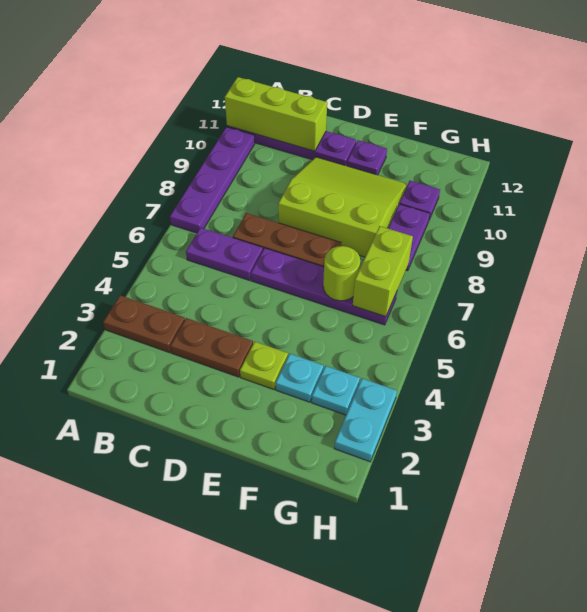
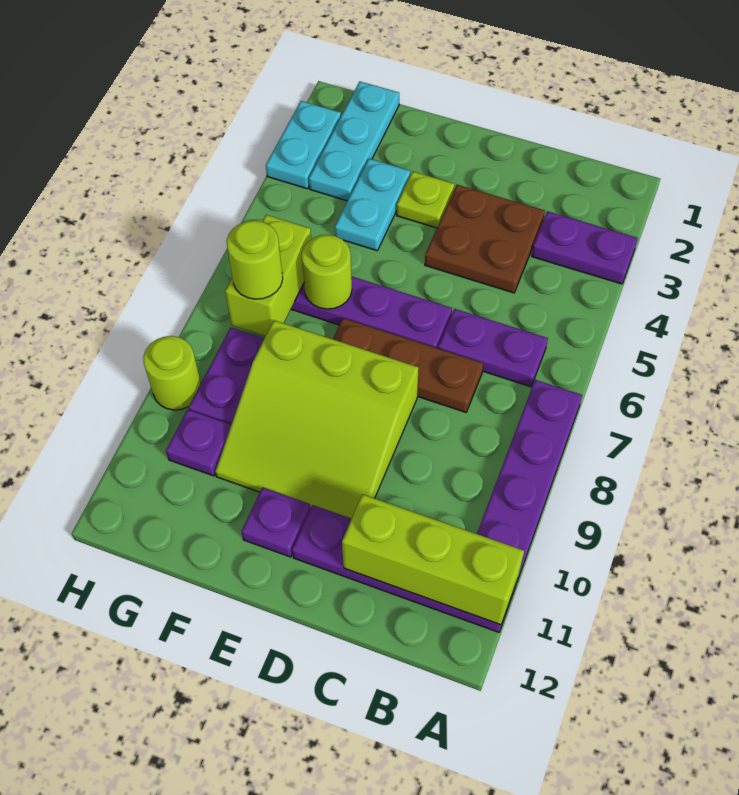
brown 1x2 plate [103,295,185,353] -> purple 1x2 plate [532,211,638,284]
brown 1x2 plate [170,318,253,377] -> brown 2x2 plate [425,185,545,293]
cyan 1x1 plate [276,354,324,402] -> cyan 1x2 plate [335,159,410,251]
cyan 1x1 plate [312,366,360,415] -> cyan 1x3 plate [309,82,399,201]
none -> lime 1x1 round brick [227,221,283,299]
none -> lime 1x1 round brick [143,336,201,410]

